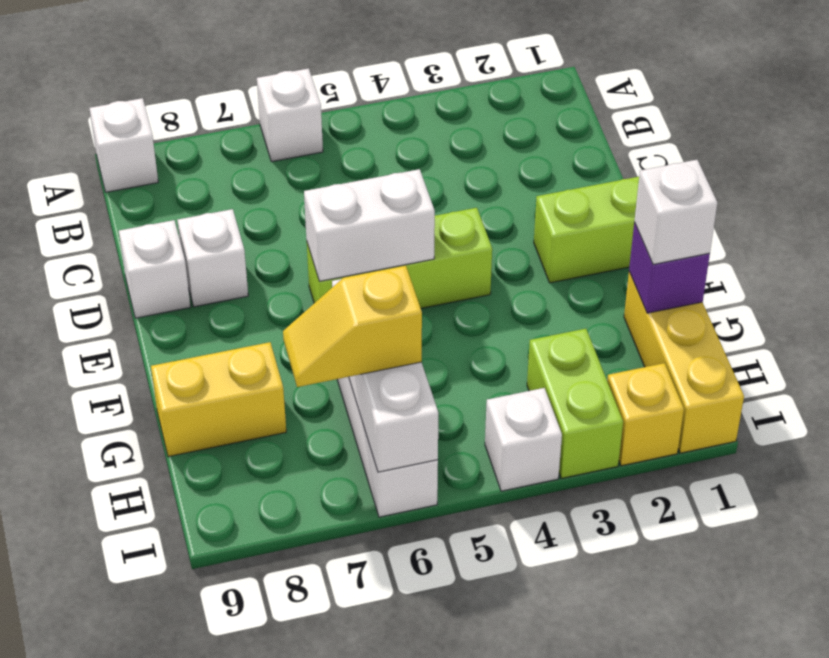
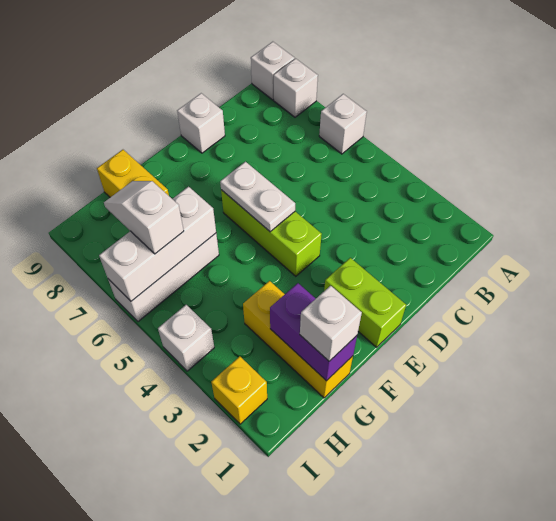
white 1x1 brick [178,209,248,307] -> white 1x1 brick moved to [274,59,318,117]
white 1x2 brick [304,169,435,281] -> white 1x2 plate [220,162,295,232]
yellow 1x3 brick [624,272,744,453] -> yellow 1x3 brick turned to [243,281,353,398]
purple 1x1 brick [629,222,710,313] -> purple 1x2 brick [270,283,357,381]
lime 1x2 brick [527,329,623,478] -> none
yellow 1x2 slope [283,266,422,387] -> white 1x2 slope [104,181,184,254]

